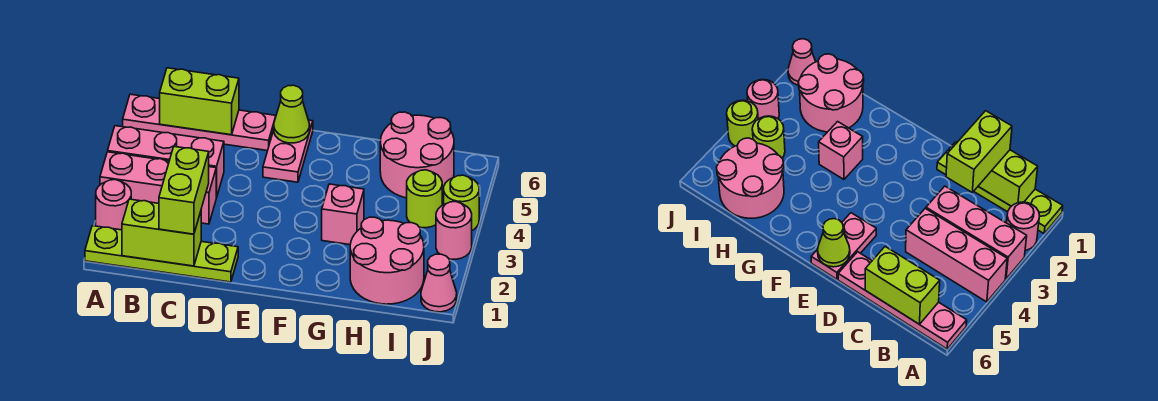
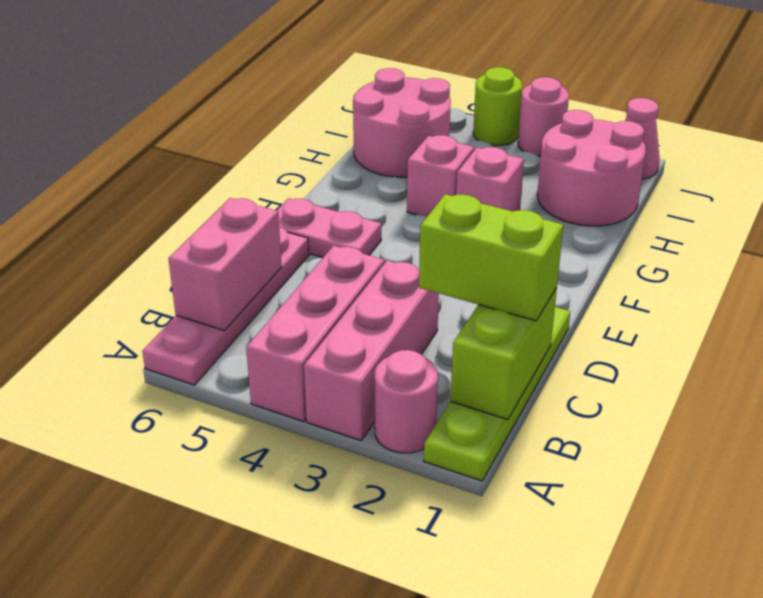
lime 1x2 brick [160,68,239,135] -> pink 1x2 brick [168,198,281,331]
lime 1x1 cone [274,85,310,143] -> none
none -> pink 1x1 brick [407,135,474,216]
lime 1x1 round brick [407,170,442,228] -> none

